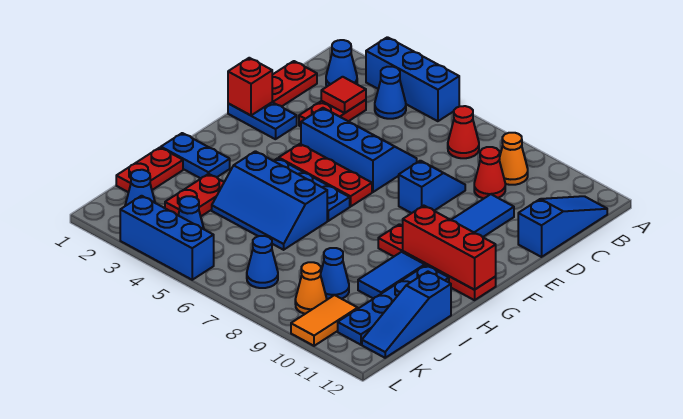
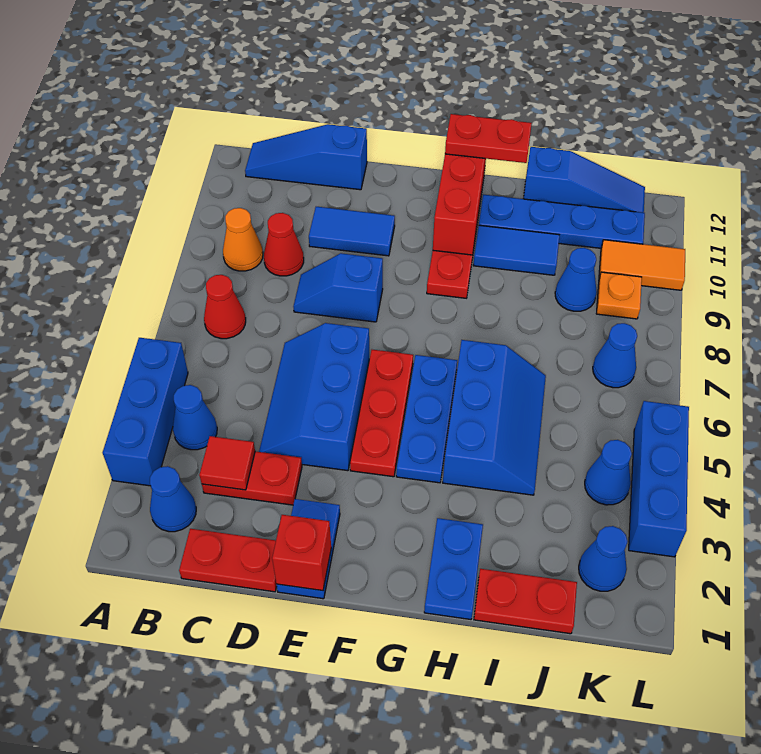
red 1x2 plate [165,174,224,216] -> red 1x2 plate moved to [445,114,532,163]
orange 1x1 cone [295,262,327,314] -> orange 1x1 plate [596,272,642,319]

